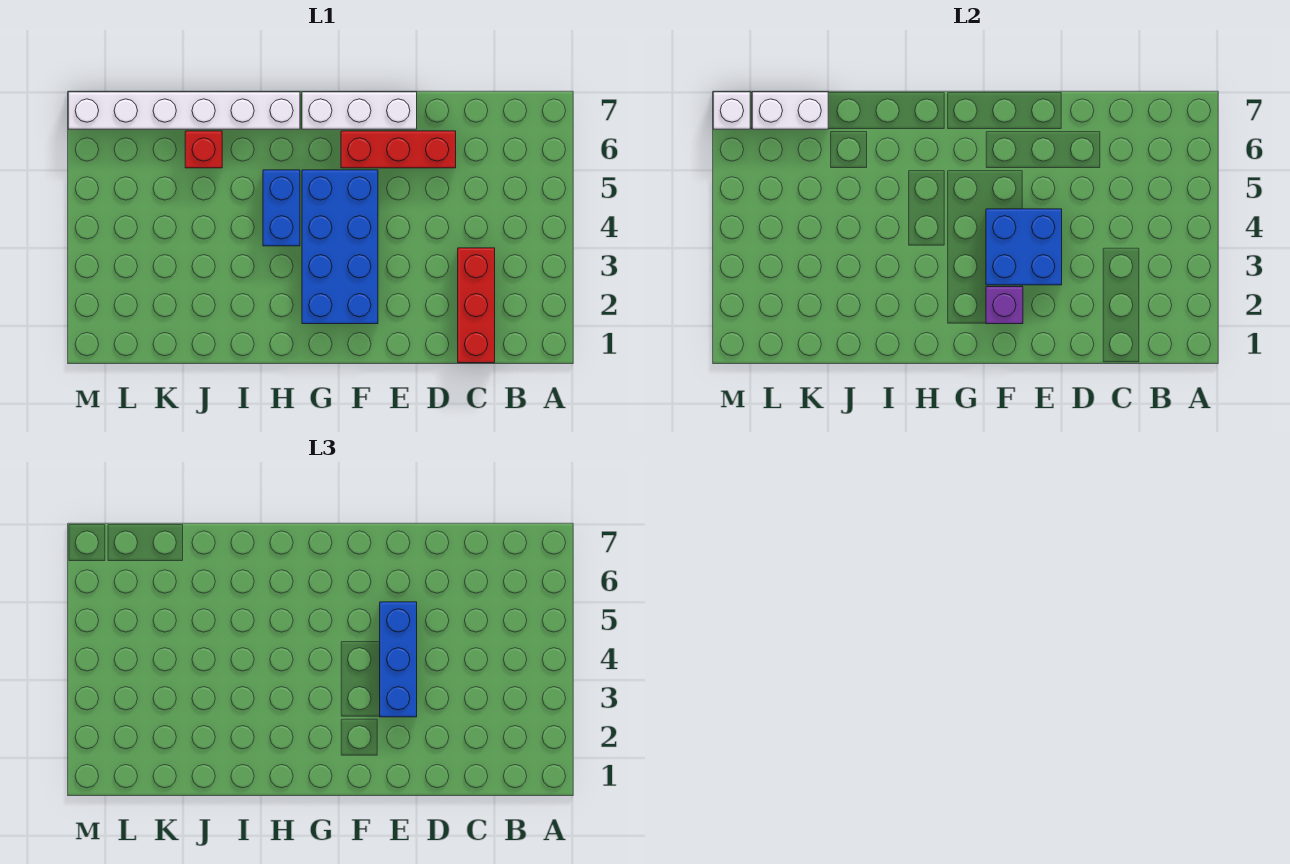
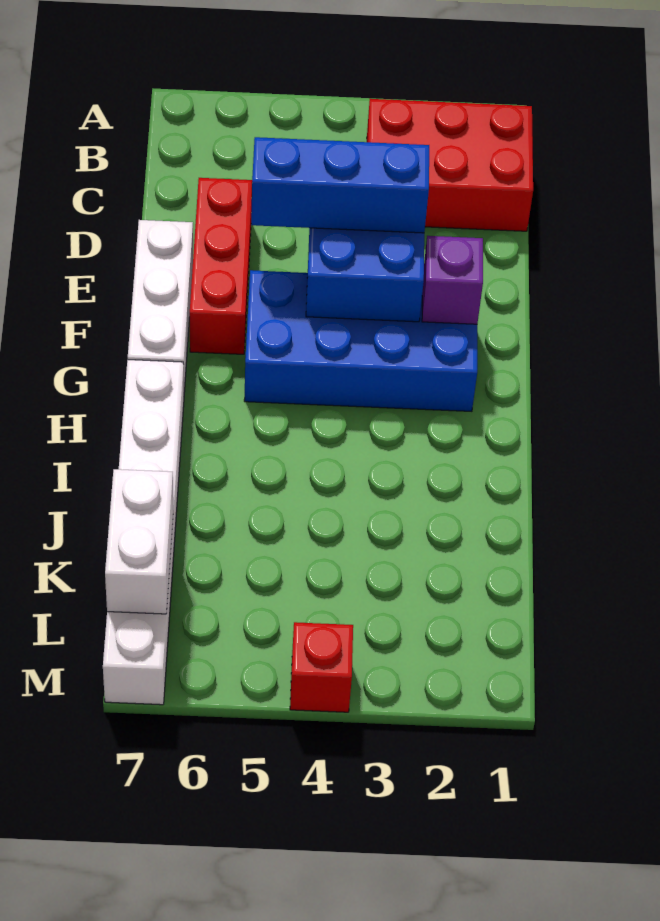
red 1x3 brick [458,248,495,363] -> red 2x3 brick [367,99,533,231]
blue 1x2 brick [263,170,300,246] -> none
red 1x1 brick [185,131,222,168] -> red 1x1 brick moved to [290,622,353,712]
white 1x1 brick [713,92,750,129] -> none

